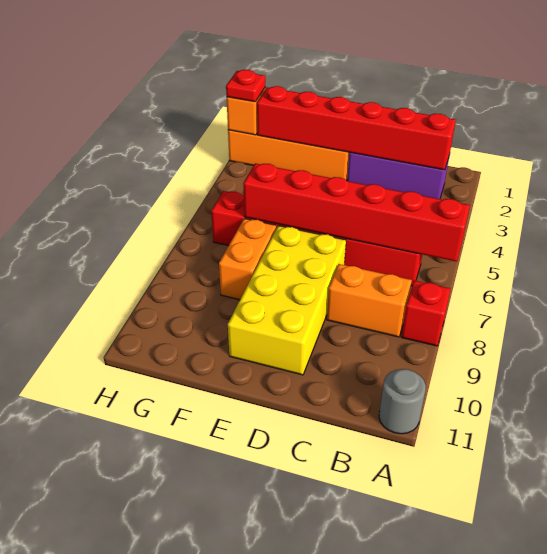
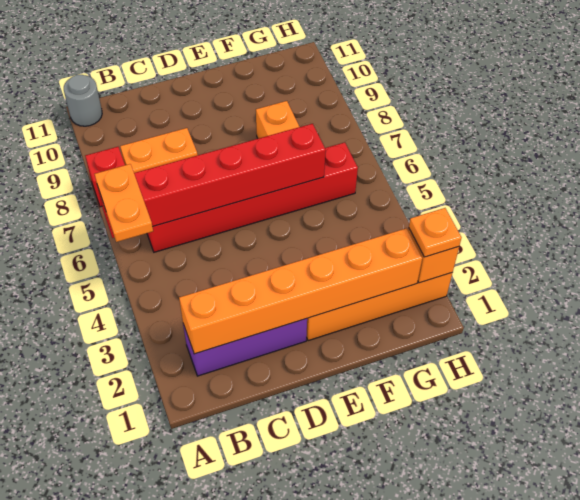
none -> orange 1x2 plate [95,164,153,242]
red 1x6 brick [257,86,456,170] -> orange 1x6 brick [179,228,422,354]
yellow 2x4 brick [228,226,346,375] -> none
red 1x1 plate [226,70,265,102] -> orange 1x1 plate [409,208,462,257]

